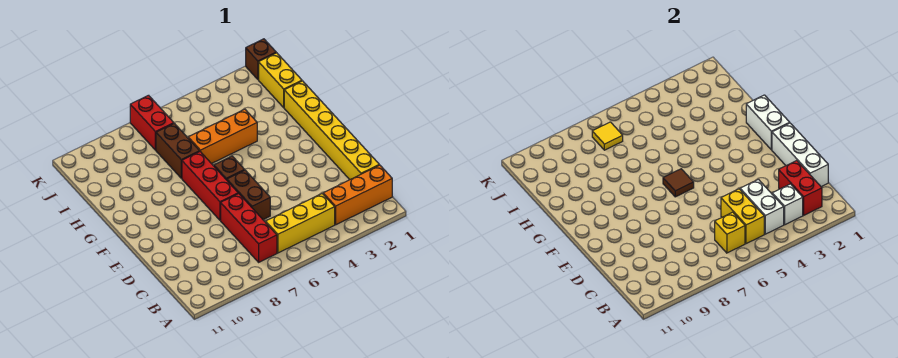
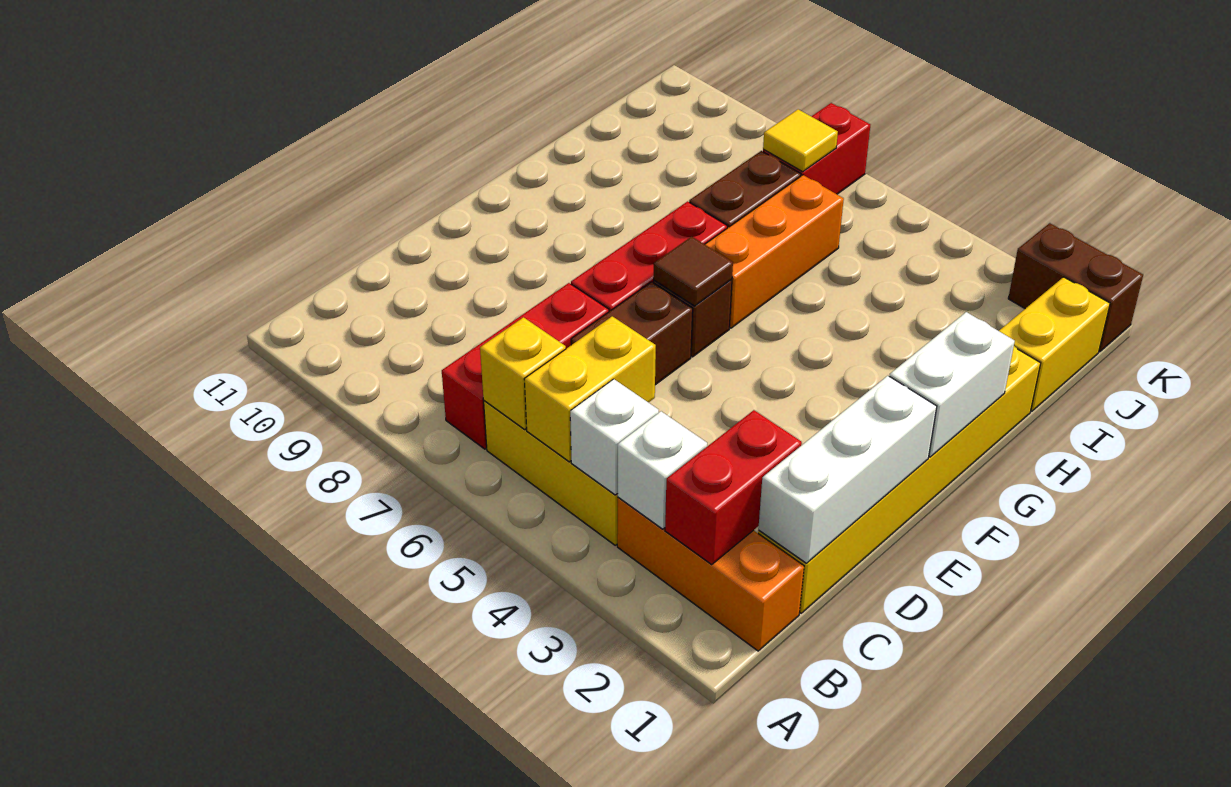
white 1x2 brick [740,179,784,234] -> white 1x1 brick [570,379,659,495]
orange 1x3 brick [188,109,257,164] -> orange 1x3 brick turned to [705,175,844,328]
brown 1x1 brick [246,39,276,80] -> brown 1x2 brick [1008,223,1143,352]

